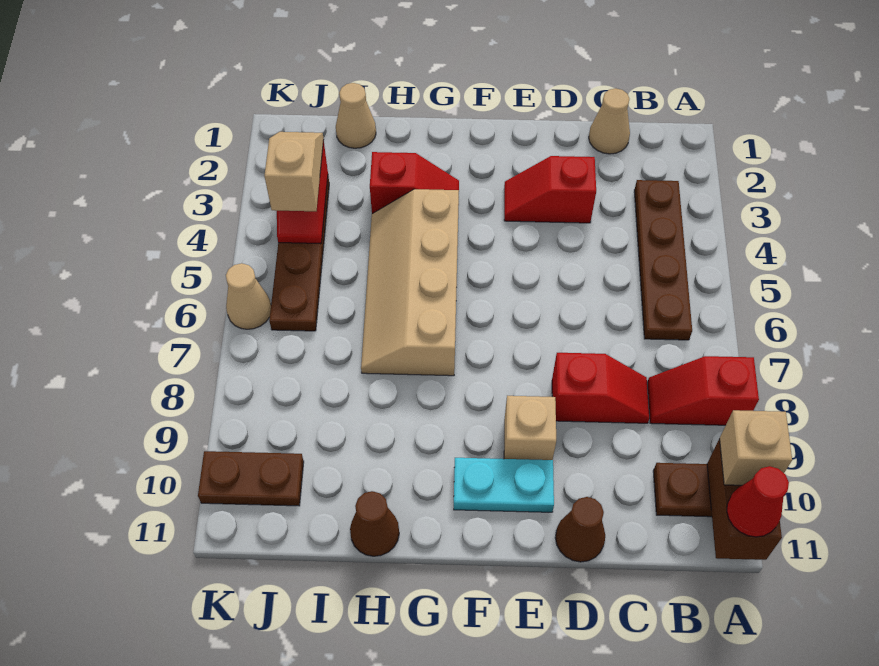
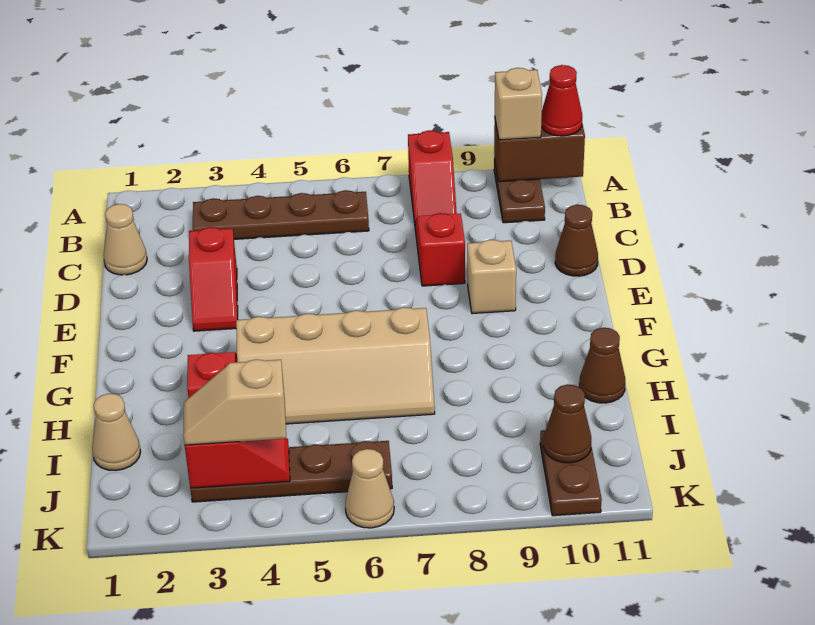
cyan 1x2 plate [454,458,554,512] -> none
none -> brown 1x1 cone [543,384,591,463]

